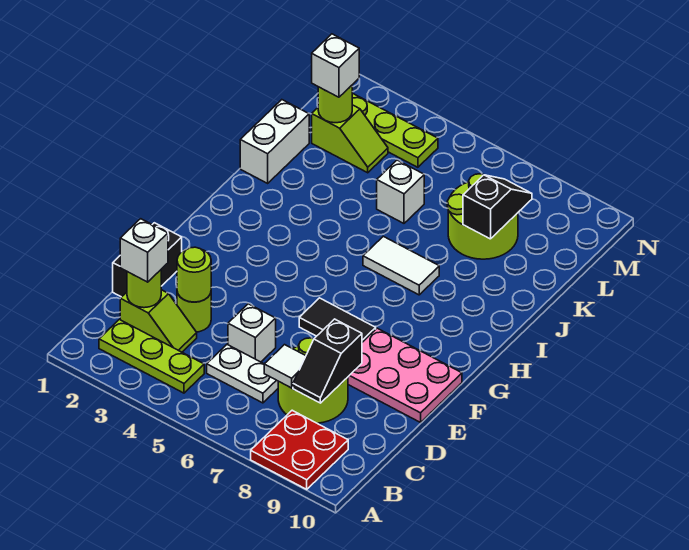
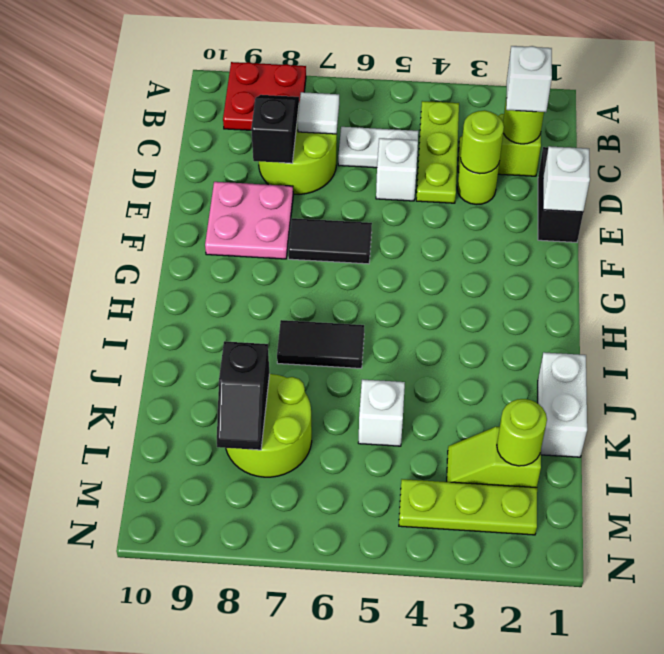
lime 1x3 plate [99,319,204,393] -> lime 1x3 plate turned to [416,101,459,203]
pink 2x3 plate [348,328,462,422] -> pink 2x2 plate [205,182,293,259]
white 1x2 tile [363,236,439,295] -> black 1x2 tile [277,320,364,368]
white 1x1 brick [312,34,359,97] -> white 1x1 brick moved to [543,146,590,212]

